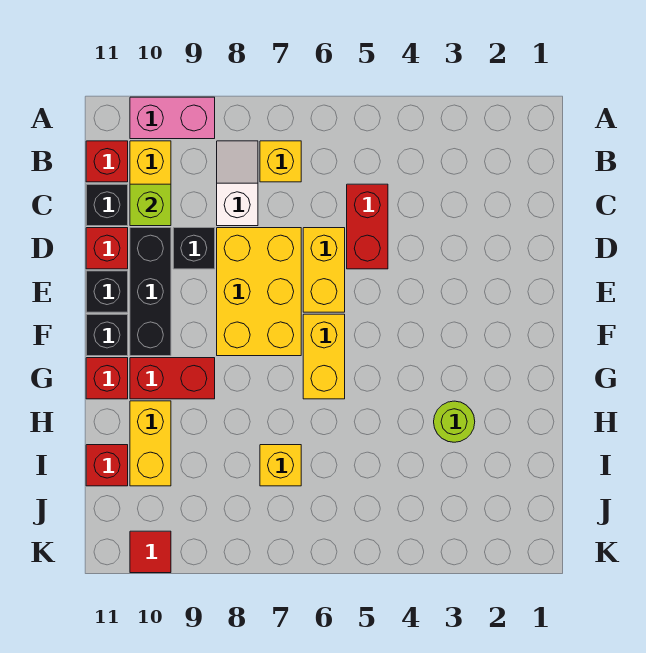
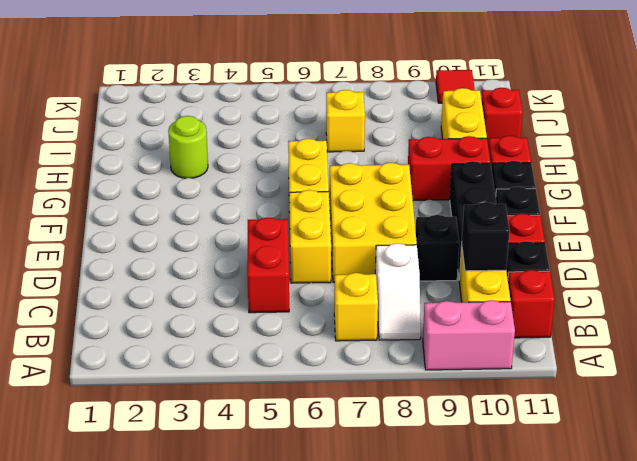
lime 1x1 brick [130,184,171,226] -> black 1x1 brick [461,202,510,271]

